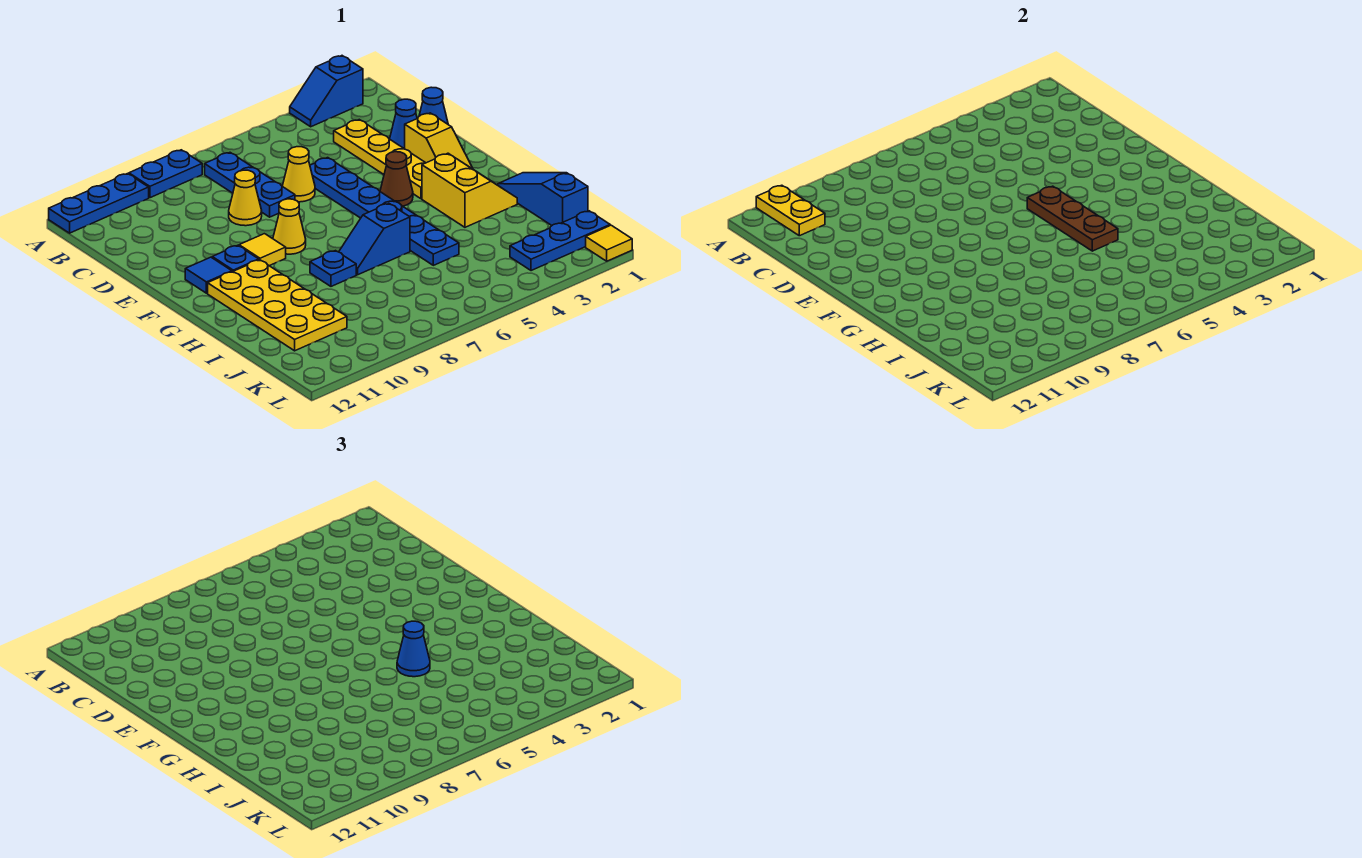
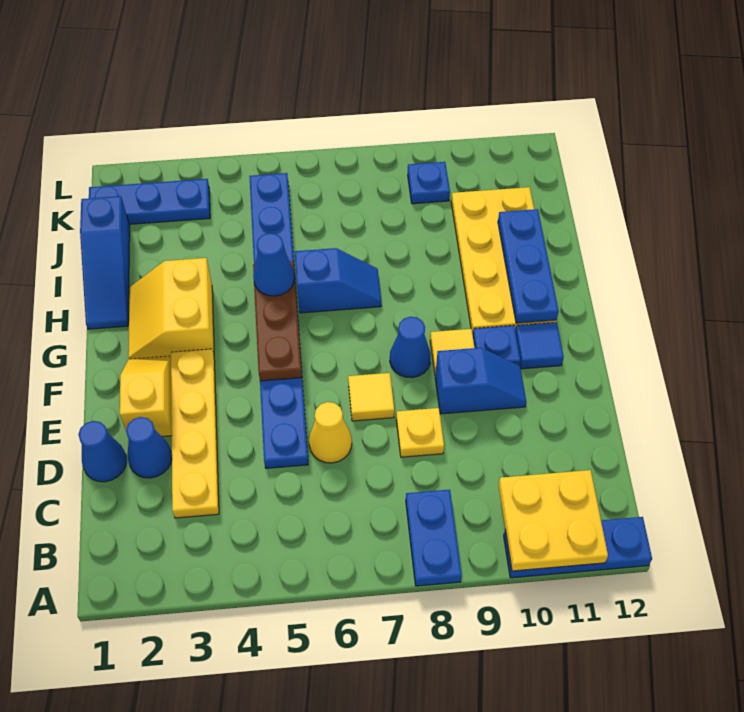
blue 1x2 slope [290,56,363,127] -> blue 1x2 slope moved to [435,348,526,414]
blue 1x2 plate [129,150,202,198] -> blue 1x2 plate turned to [406,490,462,586]
yellow 1x2 plate [756,185,825,236] -> yellow 2x2 plate [499,470,608,571]
blue 1x3 plate [205,153,295,217] -> blue 1x3 plate moved to [498,209,559,323]
blue 1x6 plate [310,158,459,265] -> blue 1x8 plate [250,173,308,468]
yellow 1x1 cone [229,170,262,226] -> yellow 1x1 plate [396,408,444,457]
brown 1x1 cone [380,152,413,206] -> none
yellow 1x1 cone [273,199,306,254] -> blue 1x1 cone [390,317,431,378]
blue 1x1 plate [310,251,356,286] -> blue 1x1 plate moved to [408,162,450,204]
yellow 1x1 tile [586,225,632,261] -> yellow 1x1 tile moved to [348,373,394,421]

